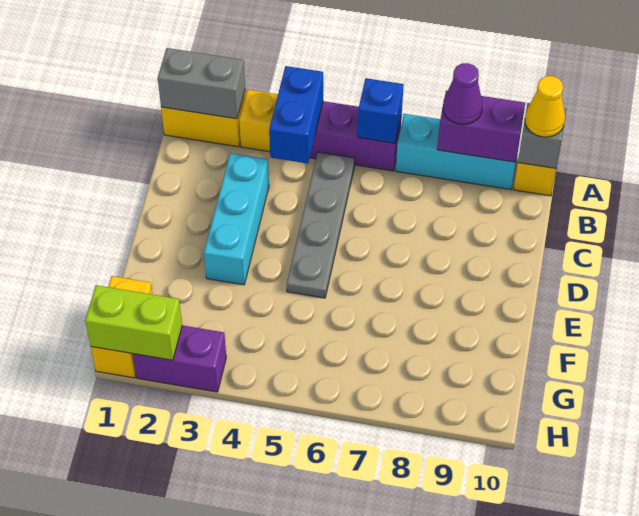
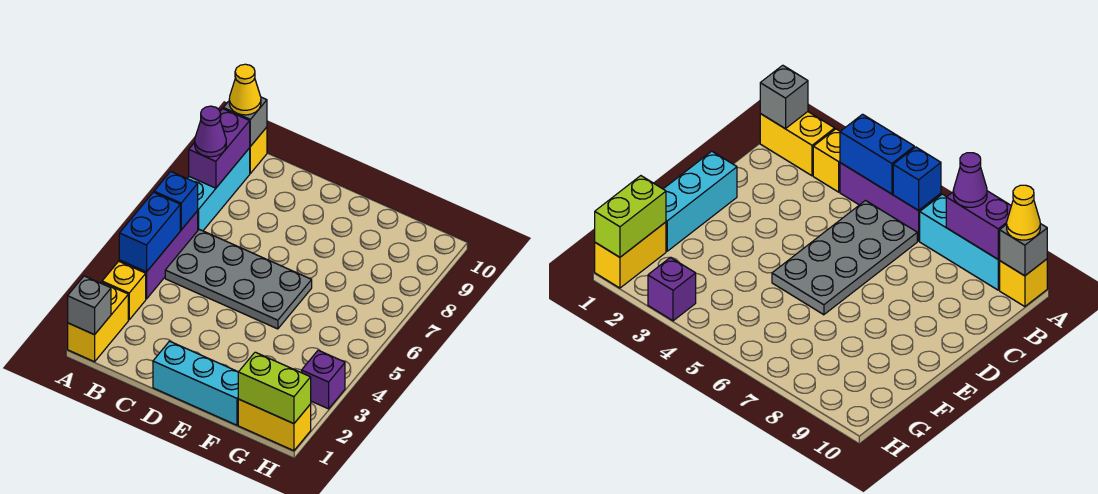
grey 1x2 brick [158,48,245,119] -> grey 1x1 brick [68,276,111,335]
blue 1x2 brick [269,66,323,163] -> blue 1x2 brick turned to [119,192,180,272]
grey 1x4 plate [287,152,355,298] -> grey 2x4 plate [165,229,312,329]
cyan 1x3 brick [204,153,269,285] -> cyan 1x3 brick moved to [153,341,238,425]
lime 1x2 brick [85,285,182,360] -> lime 1x2 brick turned to [238,352,311,424]
purple 1x2 brick [133,325,226,392] -> purple 1x1 brick [302,350,345,409]

